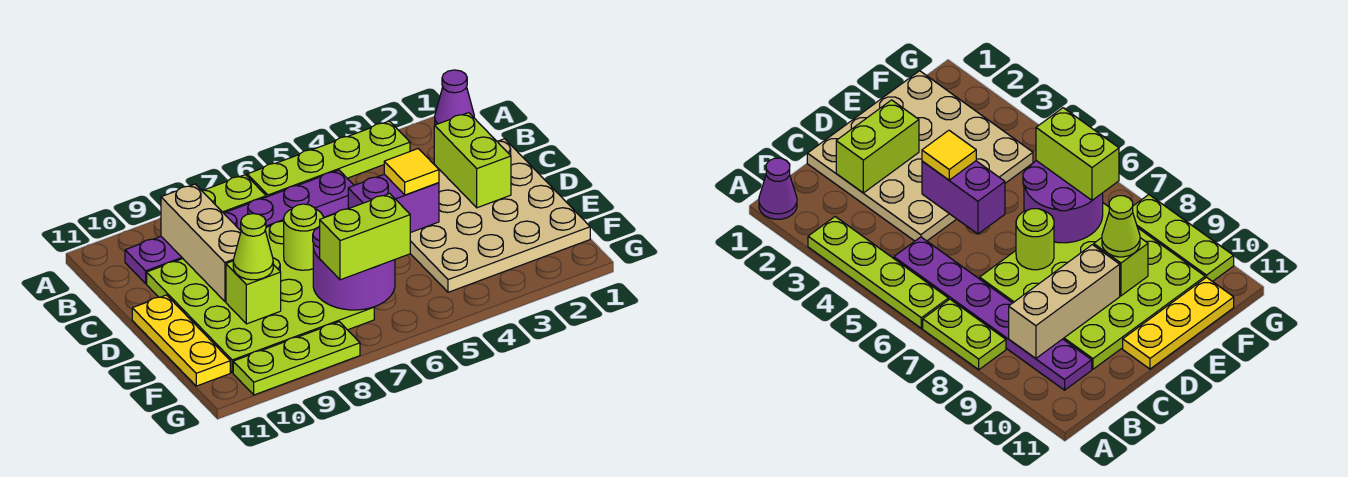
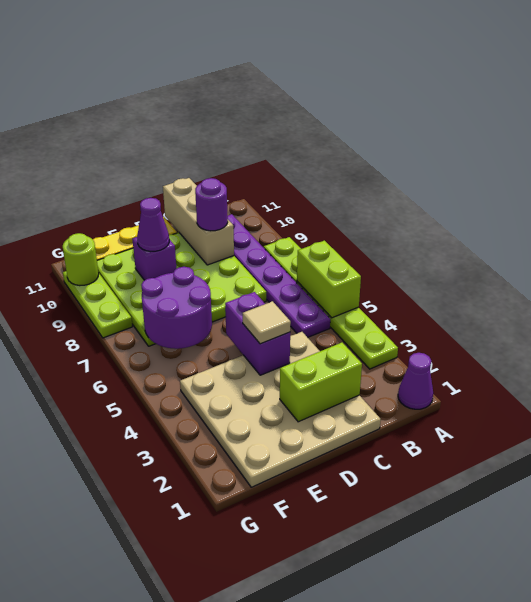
tan 1x3 brick [161,184,241,301] -> tan 1x3 brick turned to [163,178,234,265]
none -> purple 1x1 round brick [195,178,228,231]
yellow 1x1 tile [384,149,439,195] -> tan 1x1 tile [243,301,291,344]
lime 1x1 round brick [283,204,323,270] -> lime 1x1 round brick moved to [63,233,99,286]
lime 1x1 brick [226,261,281,324] -> purple 1x1 brick [133,237,177,280]
lime 1x1 cone [233,214,273,280] -> purple 1x1 cone [137,198,169,251]
lime 1x2 brick [320,193,410,280] -> lime 1x2 brick moved to [297,241,361,318]

